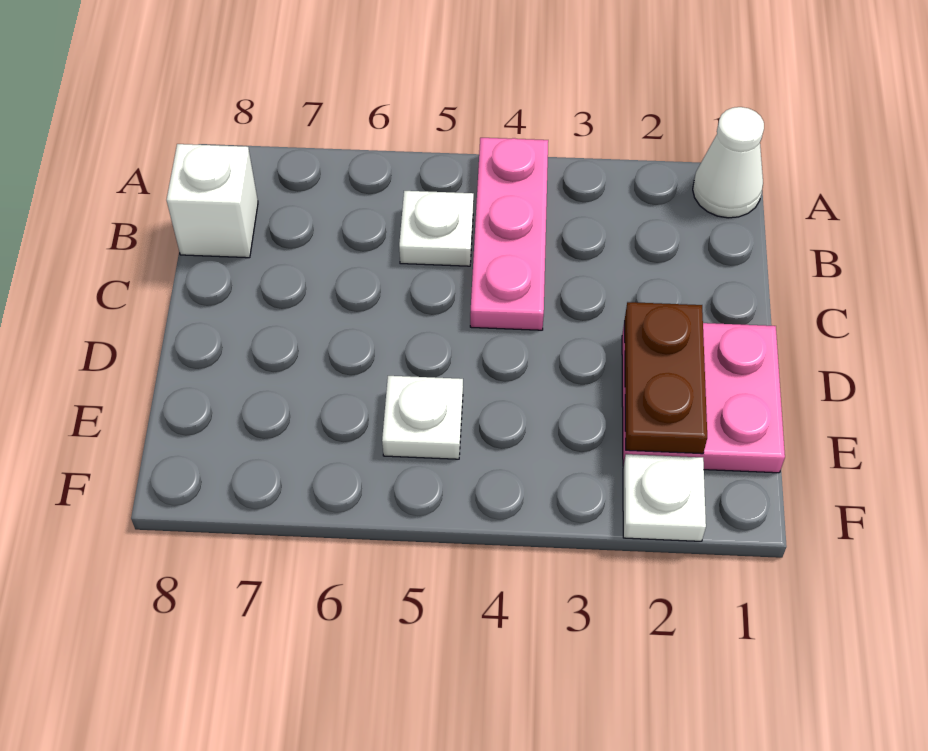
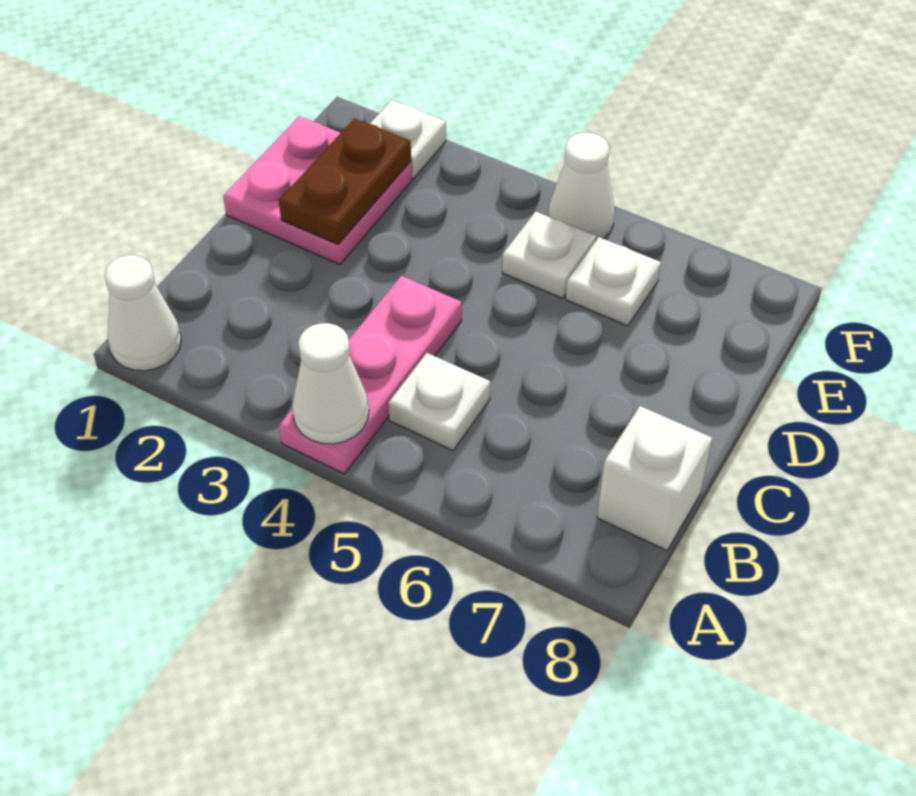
none -> white 1x1 cone [292,323,369,444]
none -> white 1x1 plate [566,237,661,326]
none -> white 1x1 cone [548,133,615,242]

